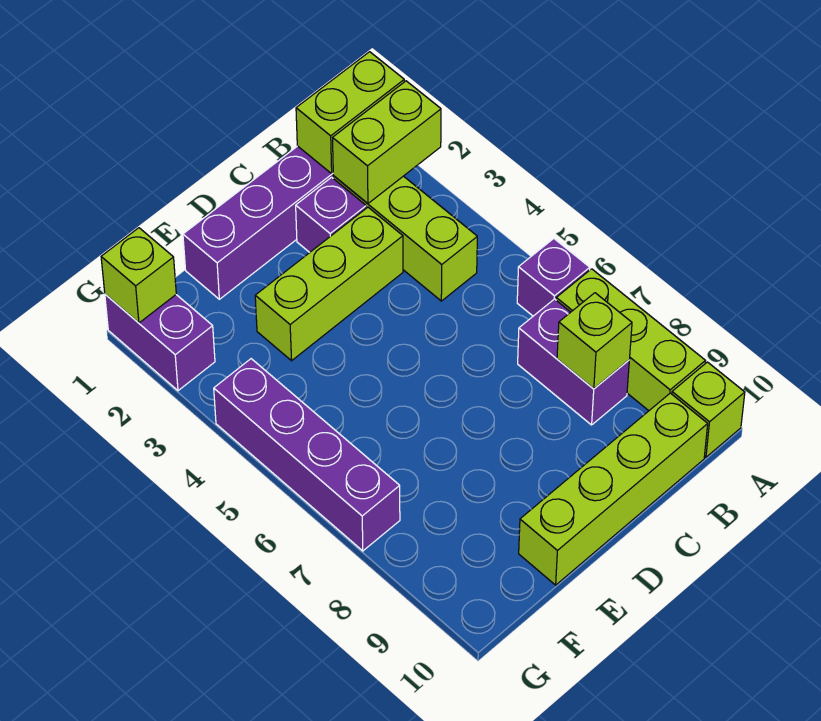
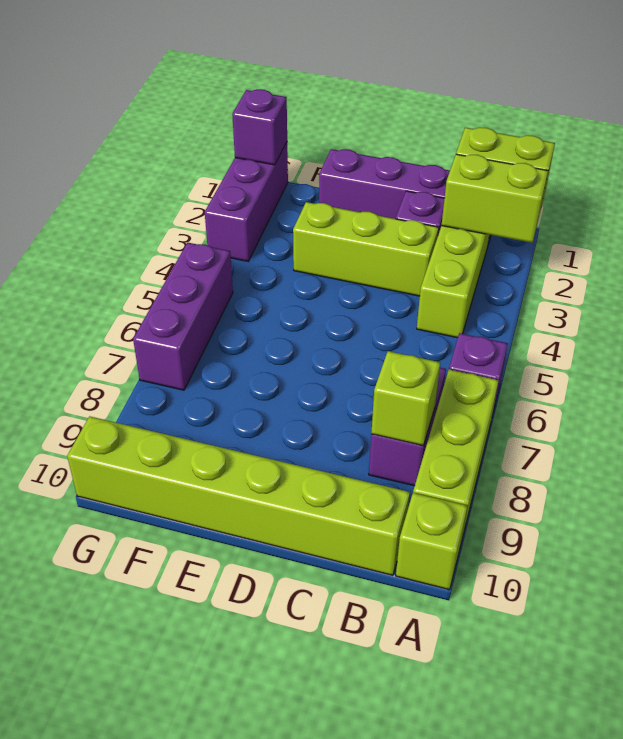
lime 1x4 brick [519,393,708,585] -> lime 1x6 brick [67,416,410,575]
purple 1x2 brick [105,294,215,391] -> purple 1x3 brick [205,143,288,261]
lime 1x1 brick [101,228,176,323] -> purple 1x1 brick [232,89,287,165]
purple 1x4 brick [214,359,400,551] -> purple 1x3 brick [133,243,233,390]

